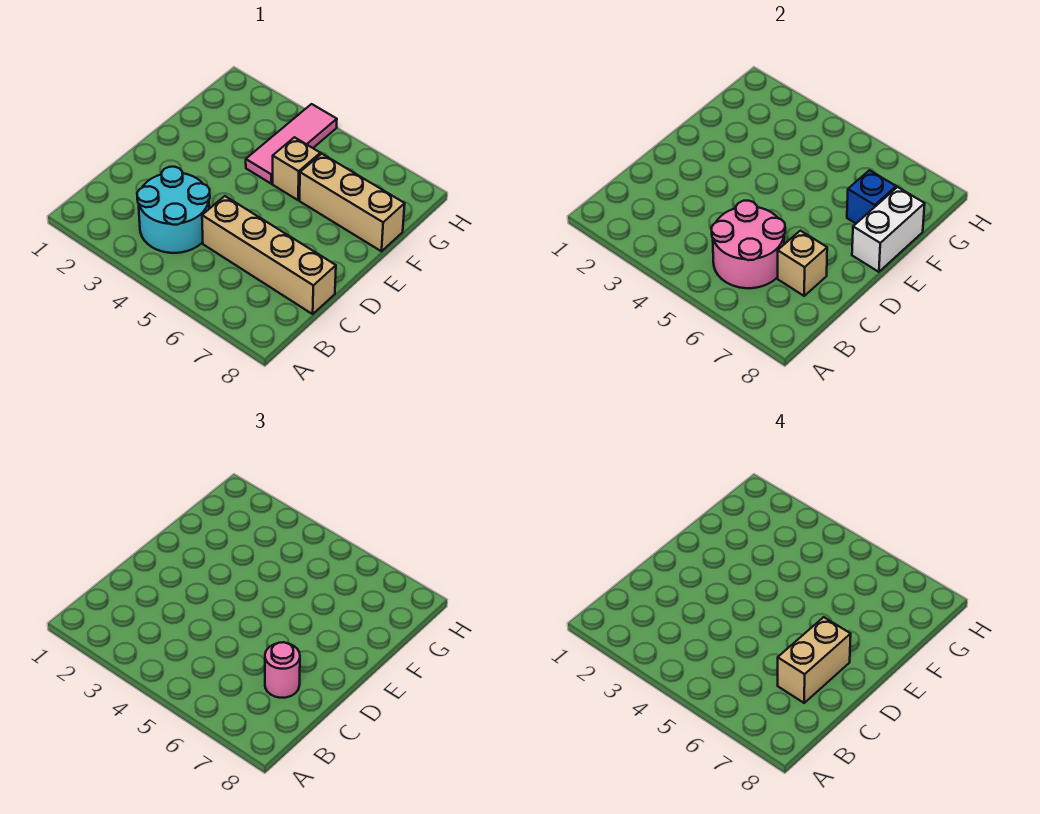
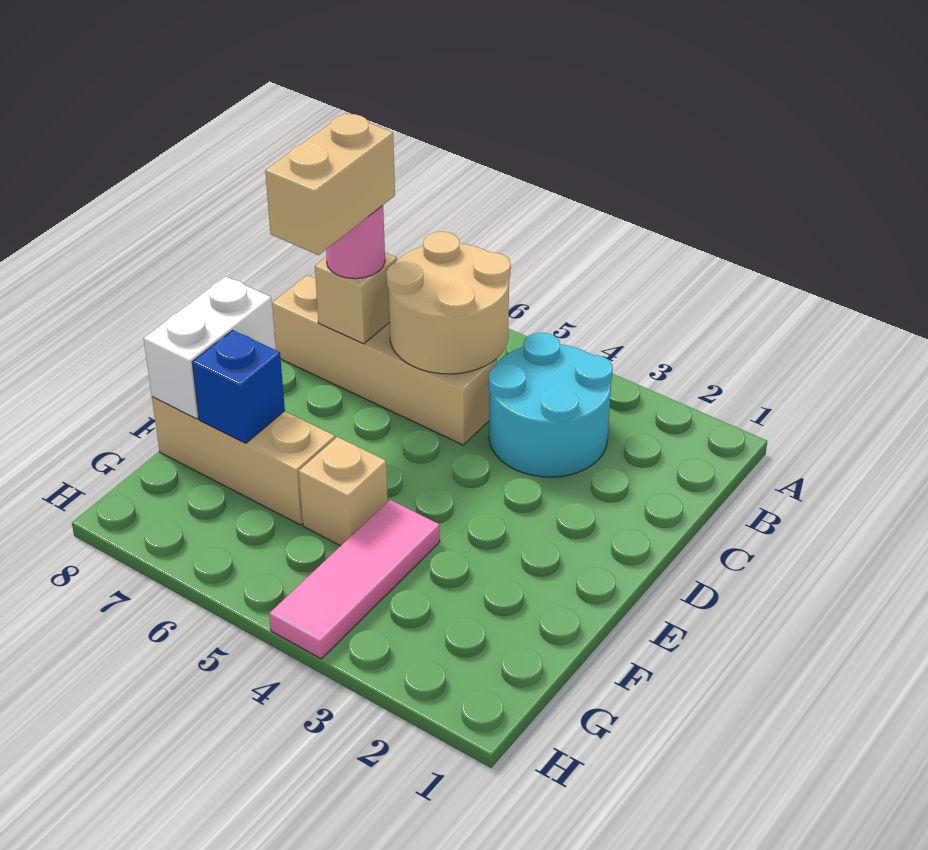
pink 2x2 round brick [711,201,785,288] -> tan 2x2 round brick [386,232,511,374]

